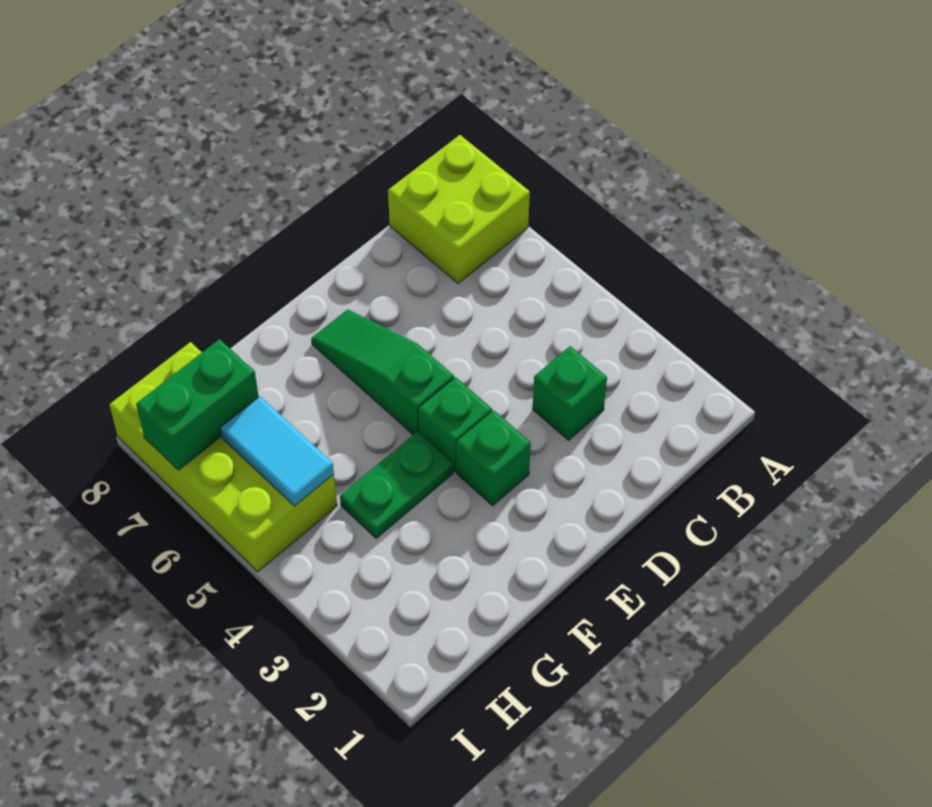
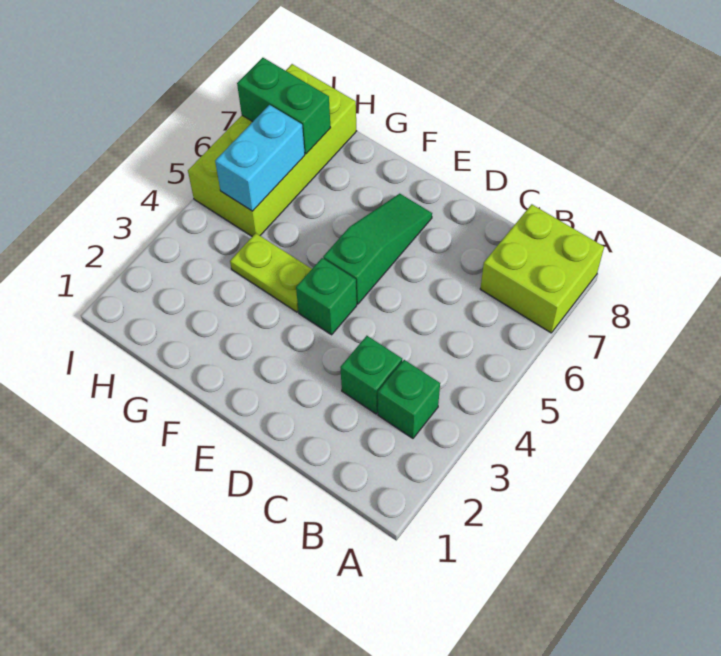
green 1x1 brick [456,410,531,506] -> green 1x1 brick moved to [378,360,440,438]
green 1x2 plate [340,432,453,538] -> lime 1x2 plate [230,233,312,312]
cyan 1x2 tile [220,397,334,506] -> cyan 1x2 brick [215,105,305,211]

